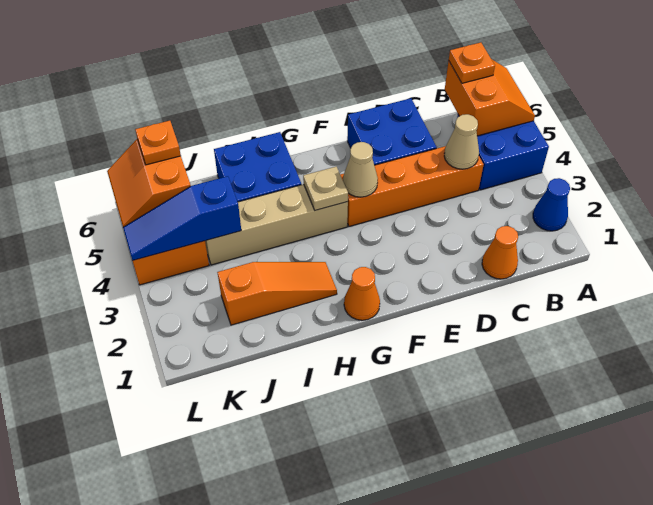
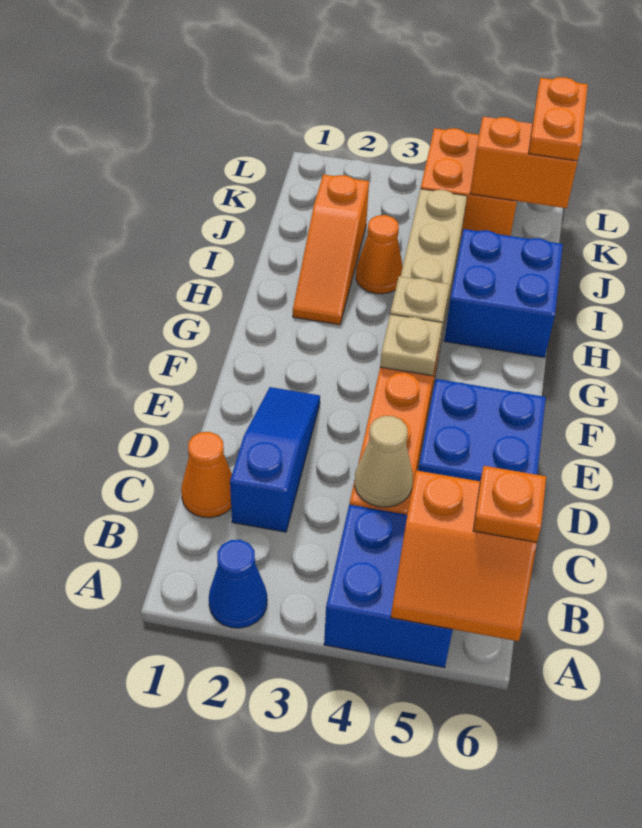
tan 1x1 cone [343,142,378,197] -> tan 1x1 plate [380,314,442,376]
orange 1x1 cone [344,267,380,320] -> orange 1x1 cone moved to [356,215,403,294]
blue 1x3 slope [123,176,241,261] -> blue 1x3 slope moved to [230,387,320,532]
orange 1x1 plate [135,121,181,165] -> orange 1x2 plate [528,77,588,161]

